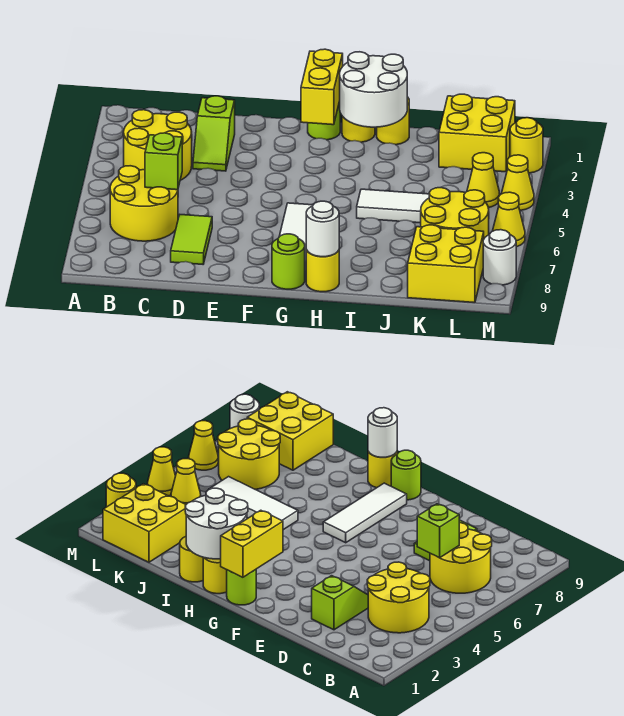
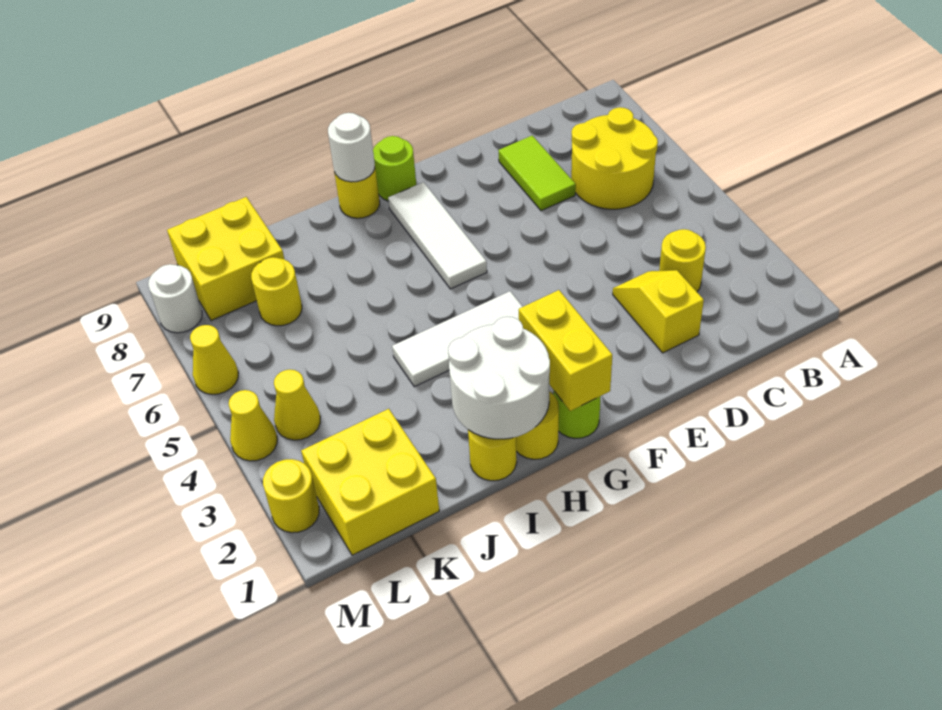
yellow 2x2 round brick [124,110,192,180] -> yellow 1x1 round brick [659,229,706,292]
lime 1x1 brick [145,133,182,190] -> none
lime 1x2 slope [193,96,235,171] -> yellow 1x2 slope [613,270,704,353]
white 1x3 tile [357,189,429,223] -> white 1x3 tile moved to [392,291,523,387]
yellow 2x2 round brick [421,188,489,238] -> yellow 1x1 round brick [251,257,302,326]

